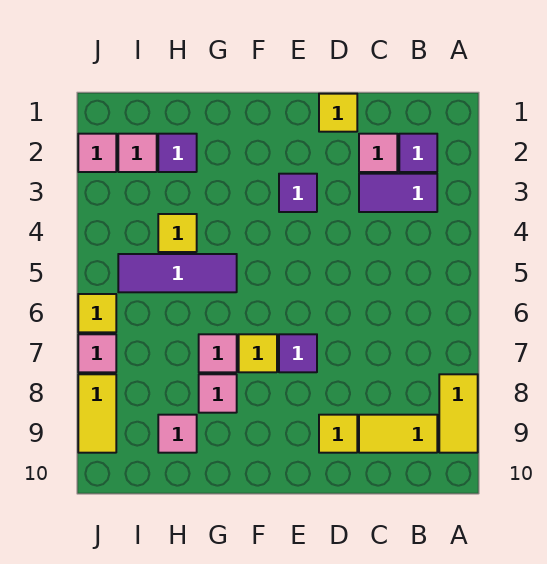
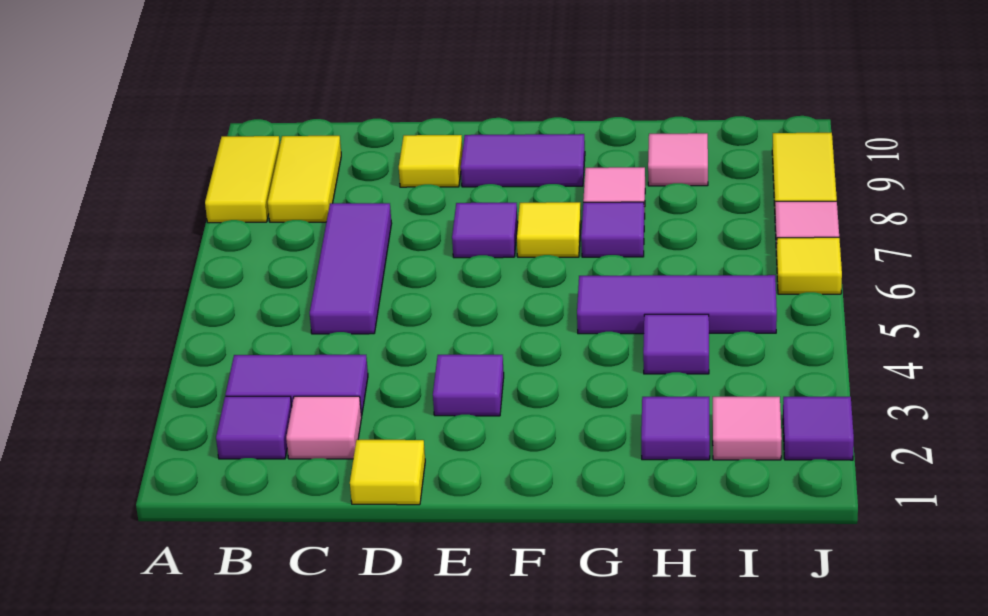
yellow 1x2 tile [359,415,437,453] -> yellow 1x2 tile turned to [268,136,341,222]
none -> purple 1x3 tile [310,203,392,334]
none -> purple 1x2 tile [461,134,585,187]
pink 1x1 tile [199,334,237,372] -> purple 1x1 tile [581,202,644,257]
yellow 1x1 tile [158,214,197,252] -> purple 1x1 tile [643,314,709,374]
pink 1x1 tile [78,134,116,172] -> purple 1x1 tile [783,397,854,460]

